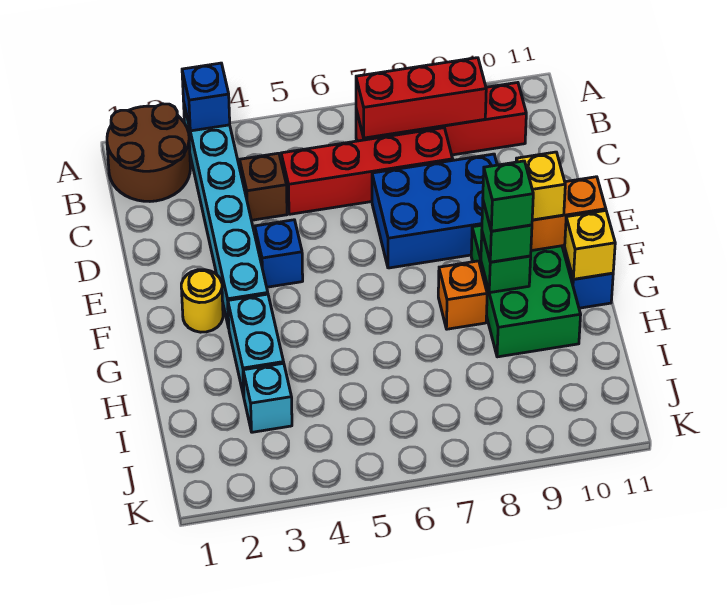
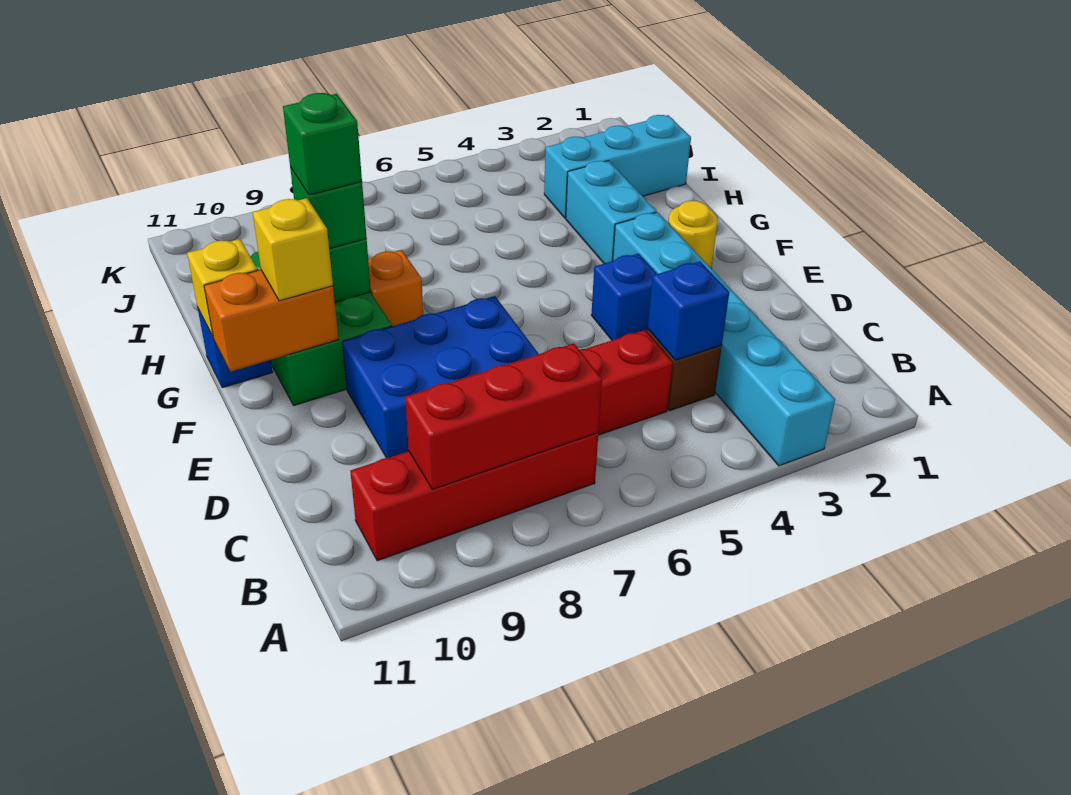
brown 2x2 round brick [107,104,190,201] -> none
blue 1x1 brick [182,63,230,131] -> blue 1x1 brick moved to [648,261,729,360]
cyan 1x1 brick [243,363,292,432] -> cyan 1x3 brick [544,115,691,218]

